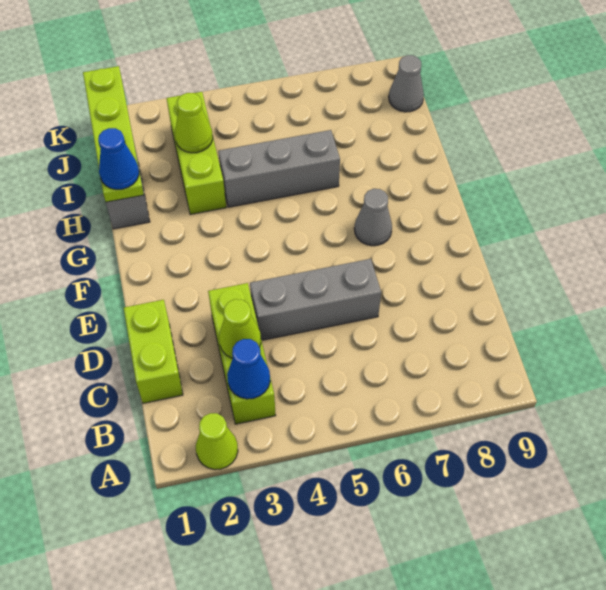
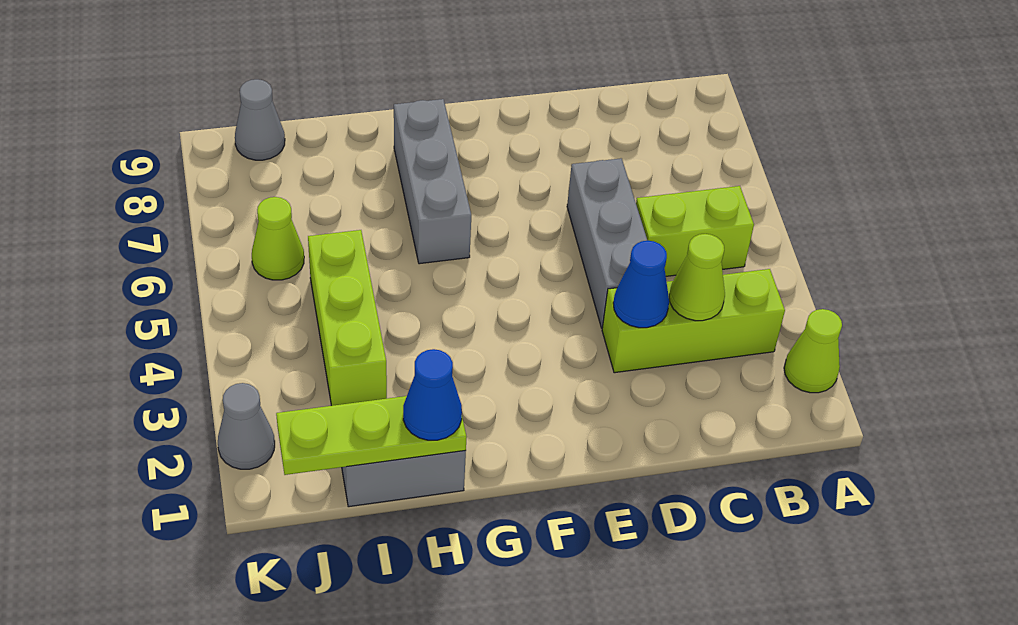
blue 1x1 cone [227,339,270,399] -> blue 1x1 cone moved to [613,241,669,328]
lime 1x2 brick [124,300,183,403] -> lime 1x2 brick moved to [636,186,754,276]
grey 1x1 cone [354,189,392,246] -> grey 1x1 cone moved to [218,383,275,469]
lime 1x4 plate [83,66,144,202] -> lime 1x3 plate [276,396,467,475]
lime 1x3 brick [167,92,226,215] -> lime 1x3 brick turned to [308,230,387,406]
grey 1x3 brick [218,130,340,207] -> grey 1x3 brick moved to [394,99,471,264]
lime 1x1 cone [175,93,213,153] -> lime 1x1 cone moved to [252,197,304,280]

